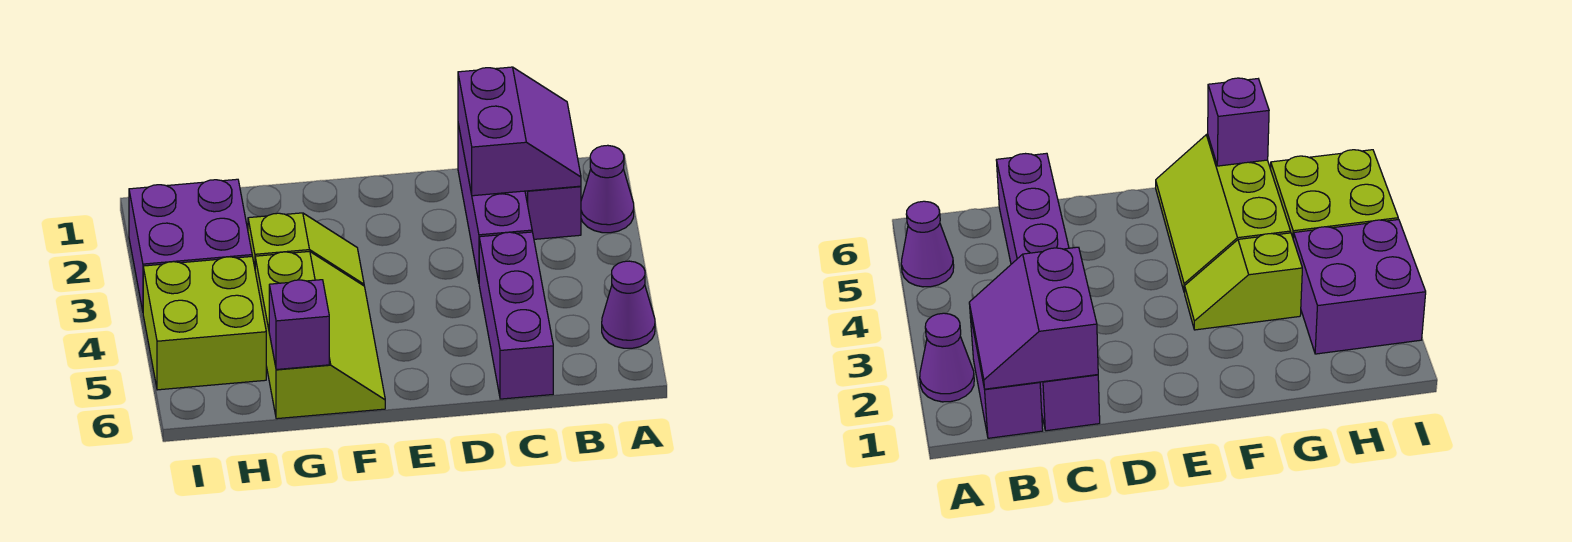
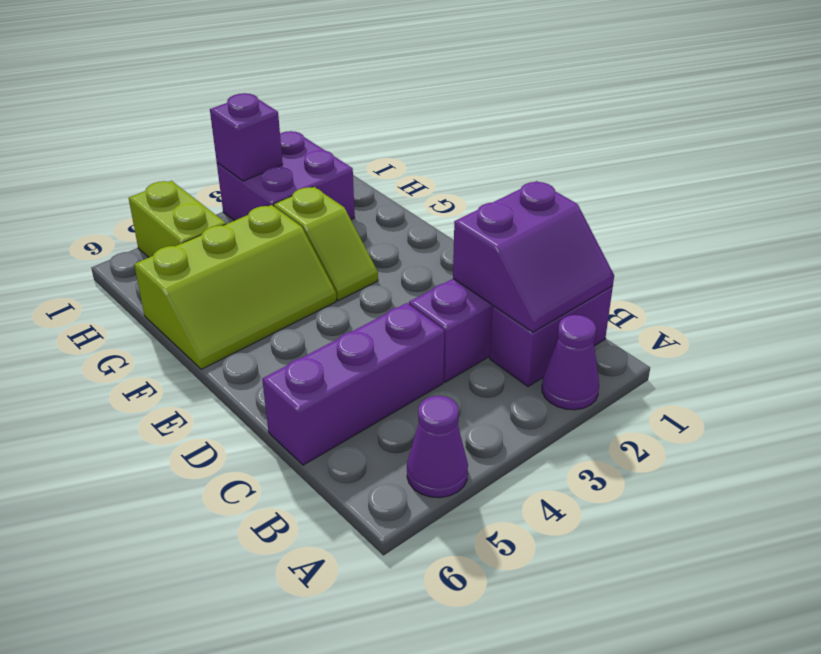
purple 1x1 brick [269,280,329,370] -> purple 1x1 brick moved to [210,93,283,181]
lime 2x2 brick [143,256,266,390] -> lime 1x2 brick [129,181,226,257]

